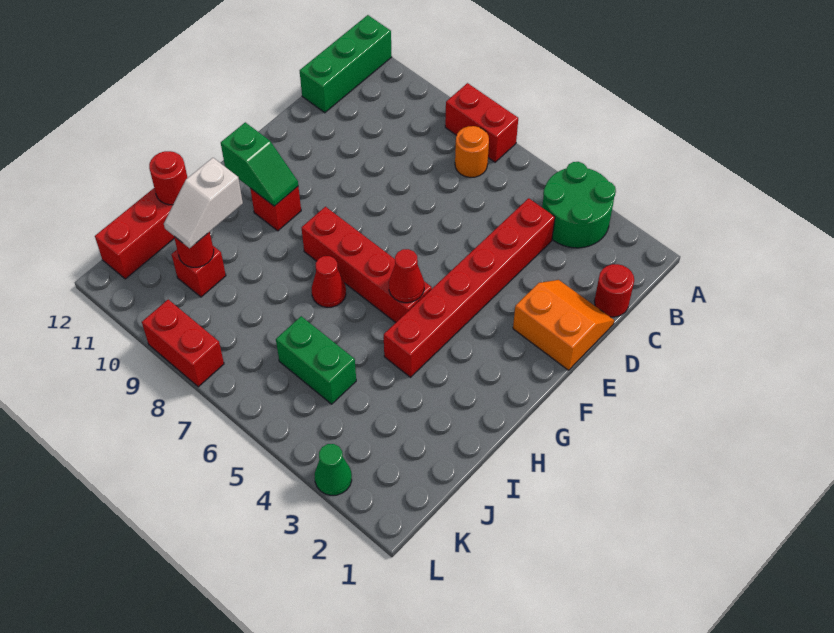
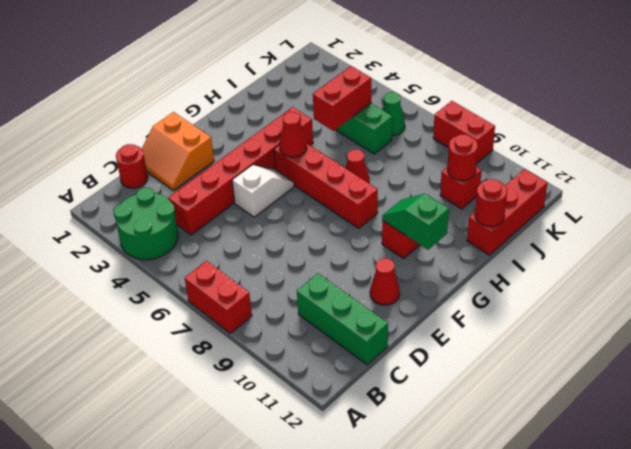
green 1x3 brick [300,15,392,113] -> green 1x3 brick turned to [297,274,388,365]
orange 1x1 round brick [455,126,489,177] -> none
none -> red 1x1 cone [370,258,400,305]
none -> red 1x2 brick [313,66,371,131]
white 1x2 slope [164,158,243,248] -> white 1x2 slope moved to [232,165,294,217]
green 1x1 cone [315,444,352,495] -> green 1x1 cone moved to [382,92,405,136]

